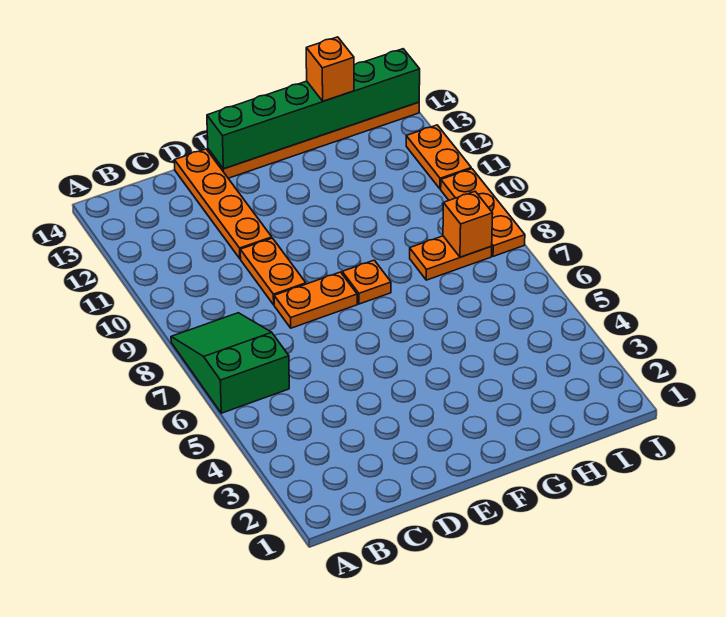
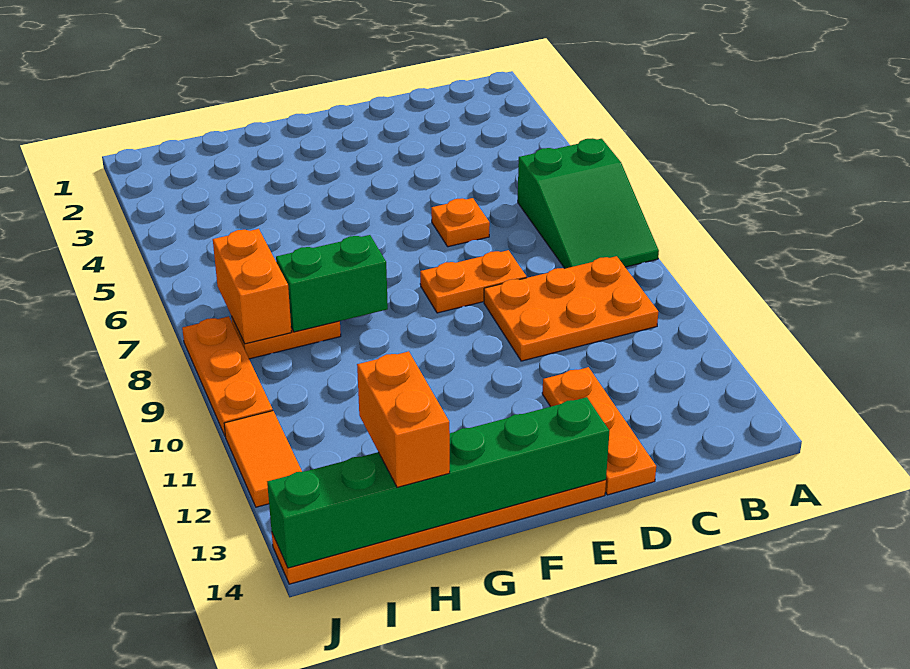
orange 1x2 plate [240,238,306,305] -> orange 2x3 plate [484,256,658,361]
orange 1x4 plate [175,149,272,259] -> orange 1x3 plate [542,367,656,495]
orange 1x1 plate [342,260,391,304] -> orange 1x1 plate moved to [431,198,490,247]
none -> green 1x2 brick [276,235,388,332]
orange 1x1 brick [306,37,354,101] -> orange 1x2 brick [357,351,450,487]
orange 1x1 brick [443,192,493,257] -> orange 1x2 brick [213,229,291,344]
orange 1x2 plate [406,125,471,189] -> orange 1x2 tile [224,411,302,507]

